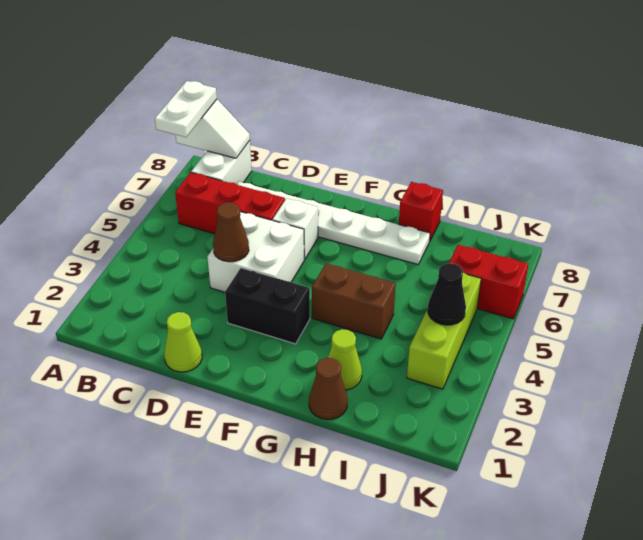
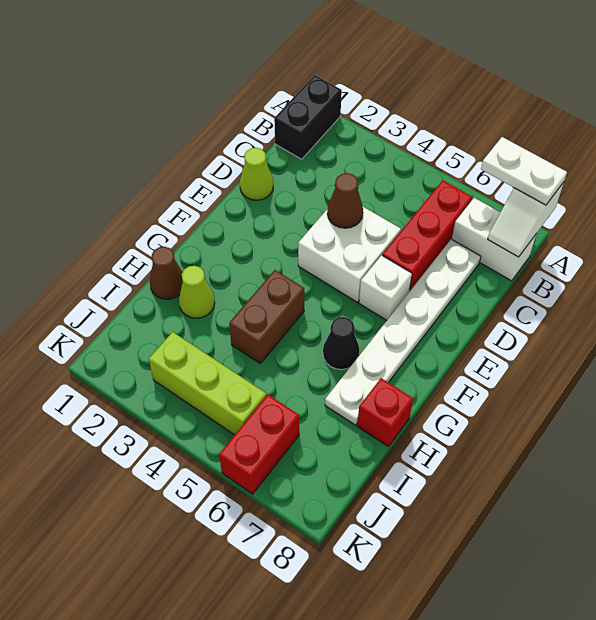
black 1x2 brick [225,268,310,344] -> black 1x2 brick moved to [274,75,342,159]
black 1x1 cone [428,263,466,325] -> black 1x1 cone moved to [323,317,360,370]

